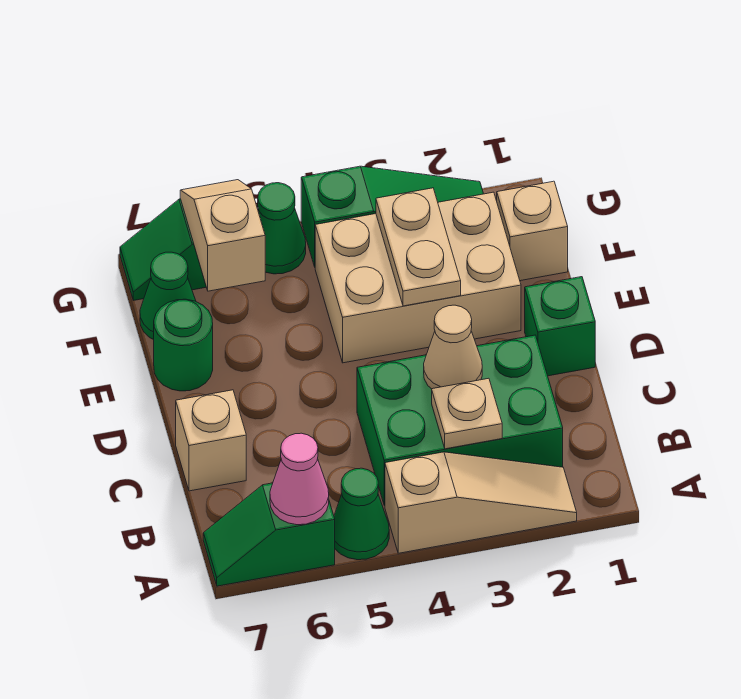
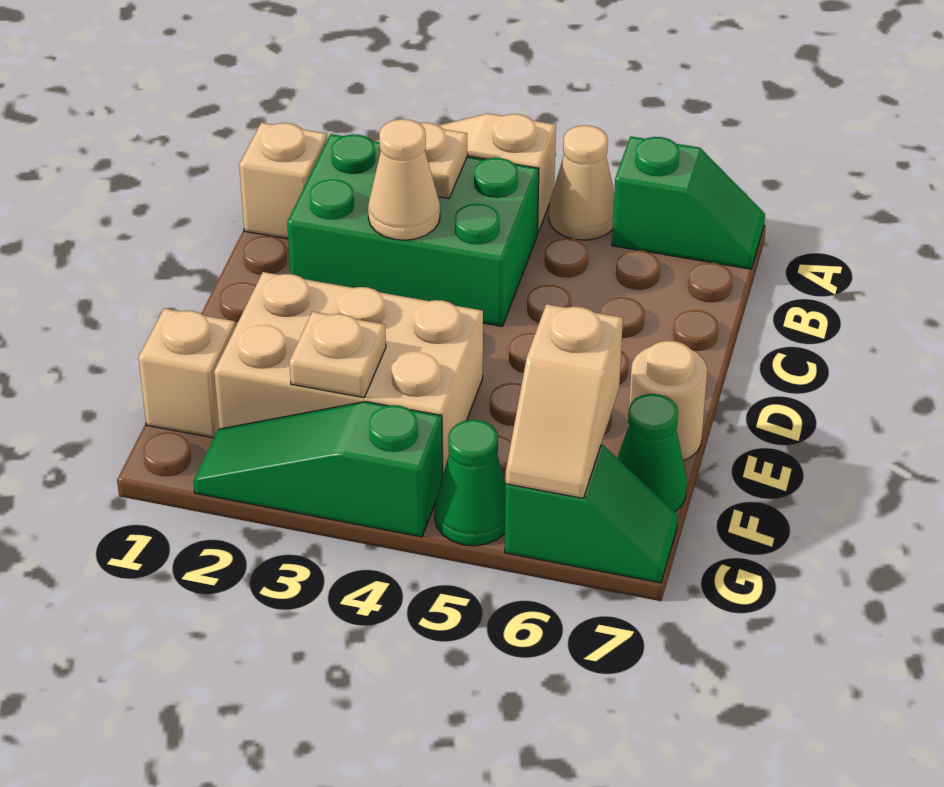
green 1x1 cone [334,468,389,560] -> tan 1x1 cone [549,125,614,240]
pink 1x1 cone [270,433,329,525] -> none
tan 1x1 brick [176,390,246,491] -> tan 1x1 brick moved to [239,123,327,239]
green 1x1 brick [525,277,595,376] -> none
tan 1x2 plate [376,188,461,306] -> tan 1x1 plate [289,312,386,398]
green 1x1 round brick [154,299,213,391] -> tan 1x1 round brick [628,341,707,461]

